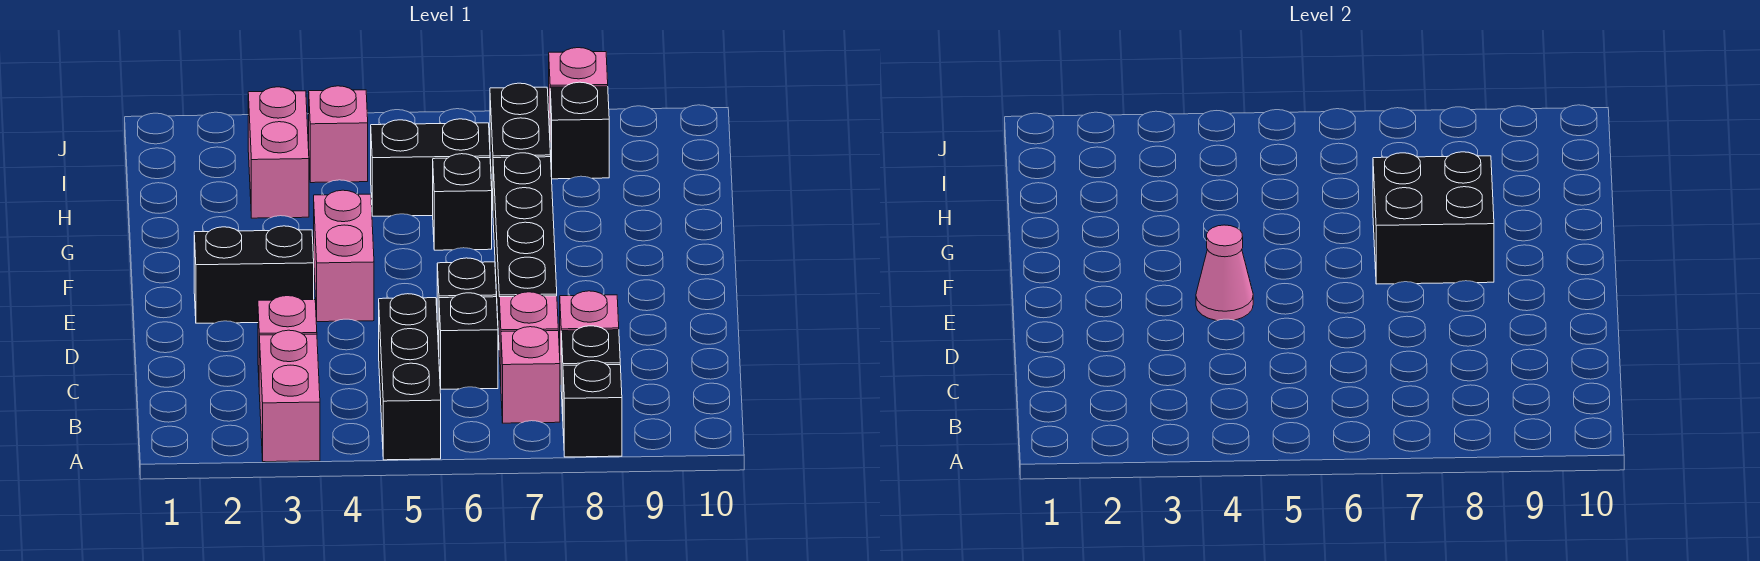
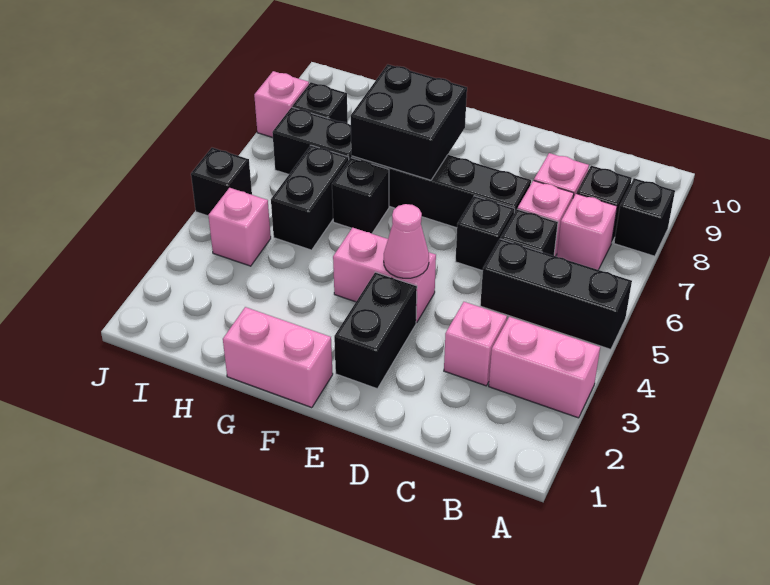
pink 1x2 brick [248,87,309,218] -> pink 1x2 brick moved to [223,307,333,408]
none -> black 1x1 brick [191,148,252,216]

